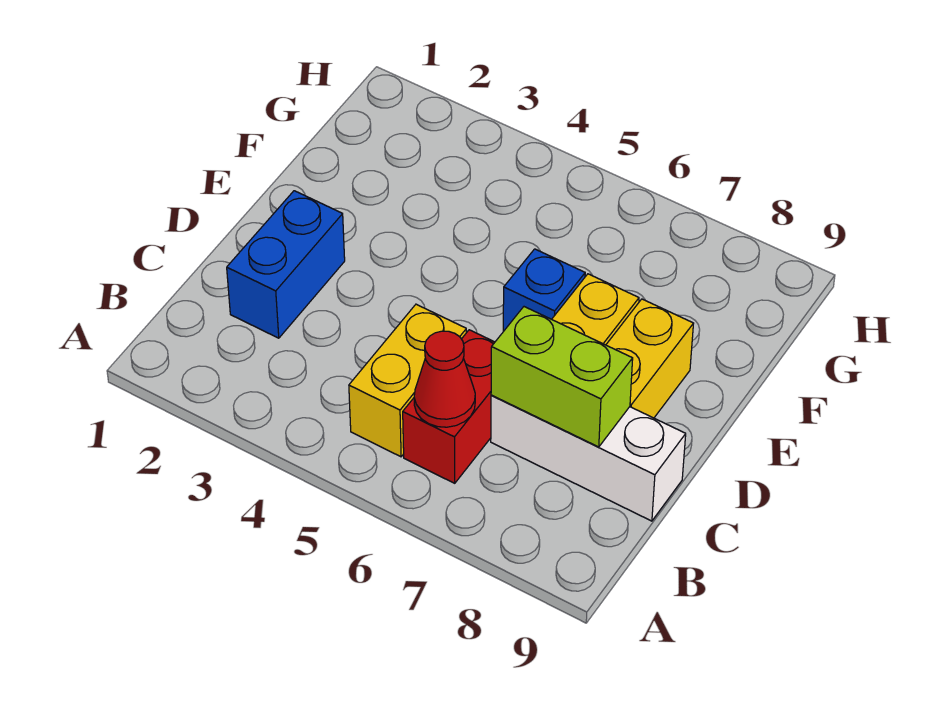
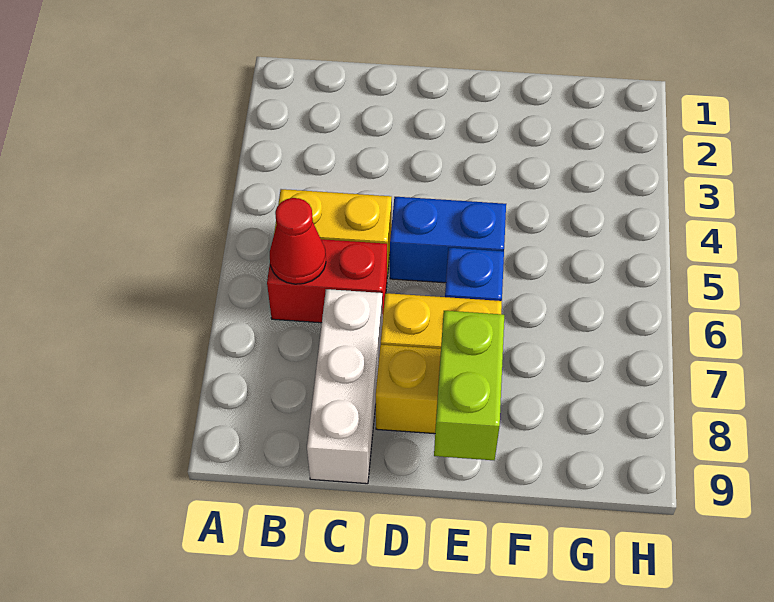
blue 1x2 brick [227,191,345,338] -> blue 1x2 brick moved to [390,197,506,283]
lime 1x2 brick [491,307,633,447] -> lime 1x2 brick moved to [434,311,504,460]

